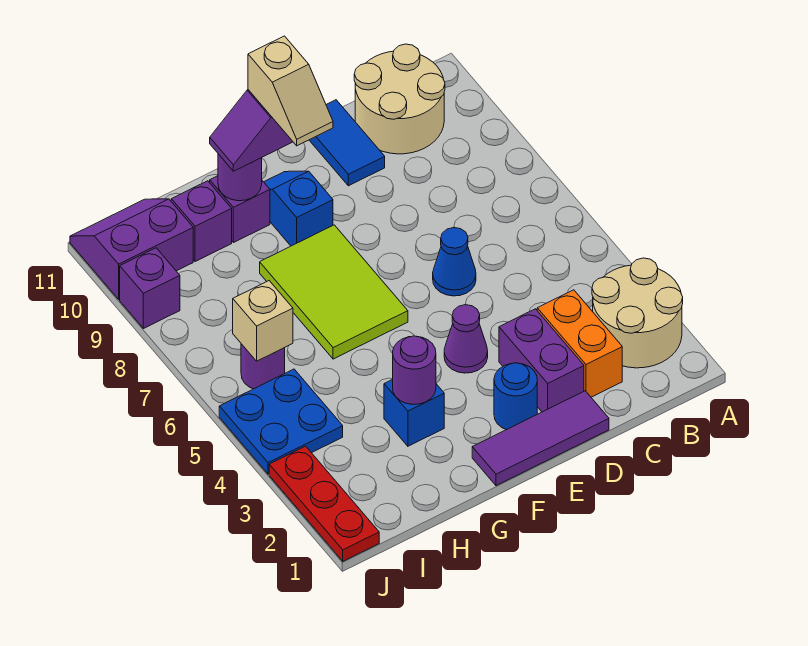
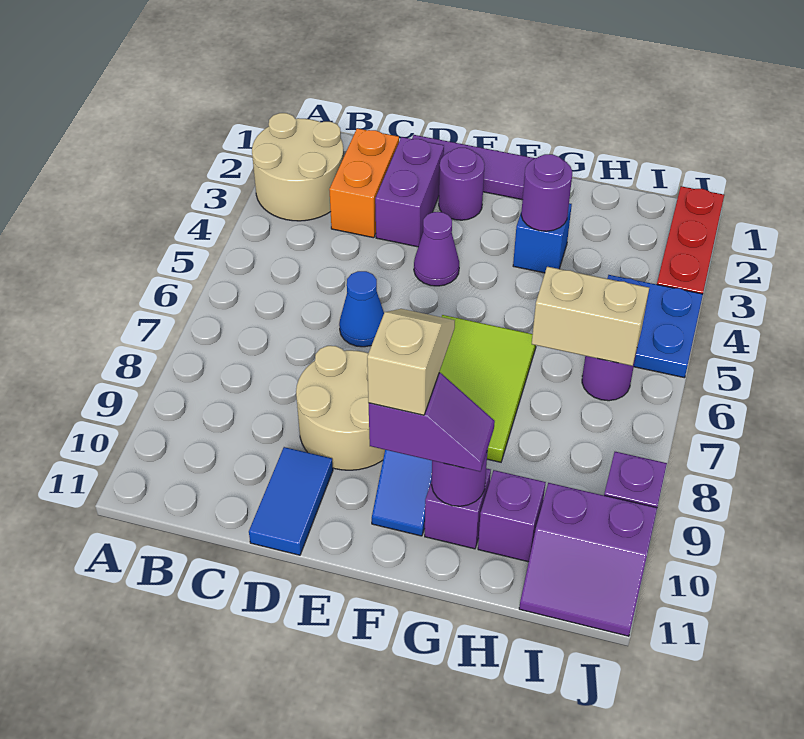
tan 2x2 round brick [354,44,445,154] -> tan 2x2 round brick moved to [296,346,385,470]
blue 1x1 round brick [494,363,537,430] -> purple 1x1 round brick [439,148,485,220]
tan 1x1 brick [233,281,293,361] -> tan 1x2 brick [532,267,649,366]

